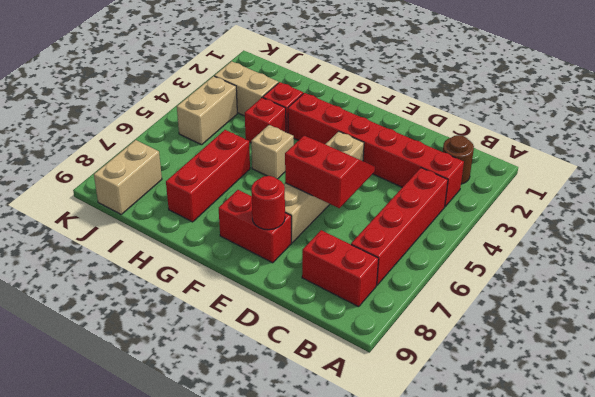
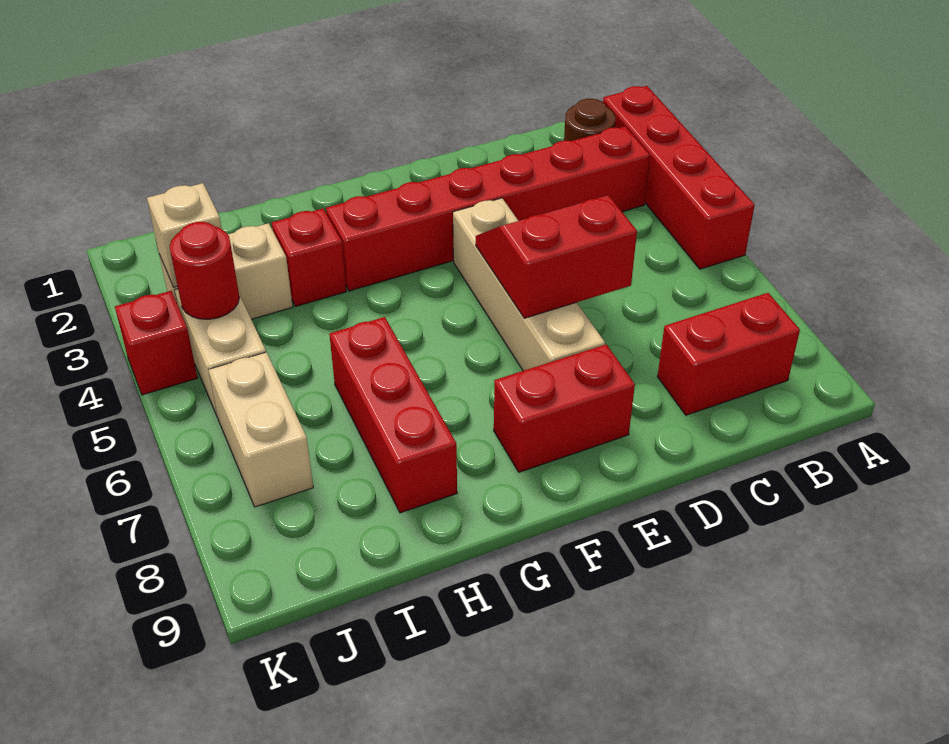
red 1x4 brick [351,168,448,285] -> red 1x4 brick moved to [603,86,755,269]
red 1x1 round brick [251,176,285,230] -> red 1x1 round brick moved to [170,222,239,319]
tan 1x1 brick [251,125,294,179] -> tan 1x1 brick moved to [147,183,222,287]
red 1x1 brick [245,98,286,143] -> red 1x1 brick moved to [115,291,198,395]
tan 1x2 brick [94,140,162,214] -> tan 1x2 brick moved to [209,352,313,507]

